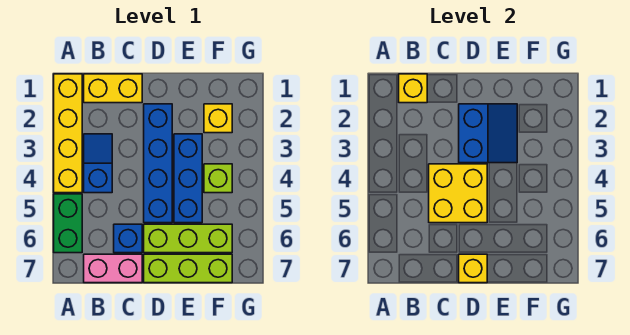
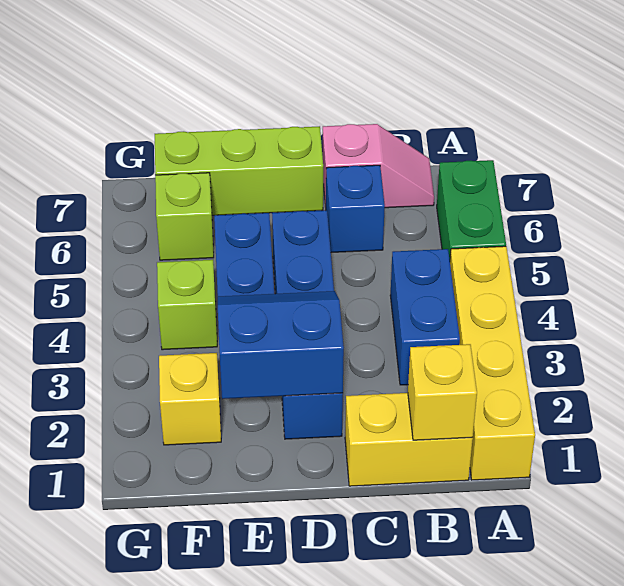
blue 1x2 slope [84,134,112,193] -> blue 1x2 brick [390,249,460,385]
pink 1x2 brick [84,254,142,283] -> pink 1x2 slope [323,124,434,208]
yellow 2x2 brick [429,164,487,223] -> none
blue 2x2 slope [459,104,517,163] -> blue 2x2 slope turned to [218,291,344,399]
lime 1x3 brick [144,224,232,253] -> lime 1x1 brick [155,173,214,260]
yellow 1x1 brick [459,254,487,283] -> none

